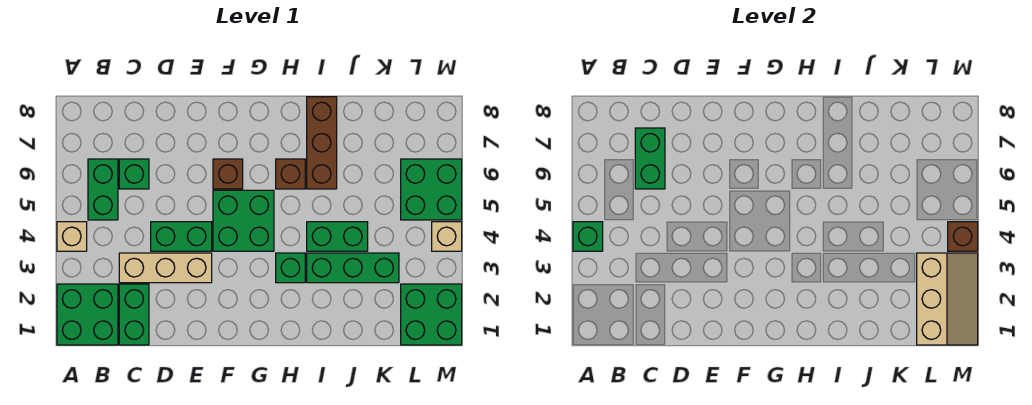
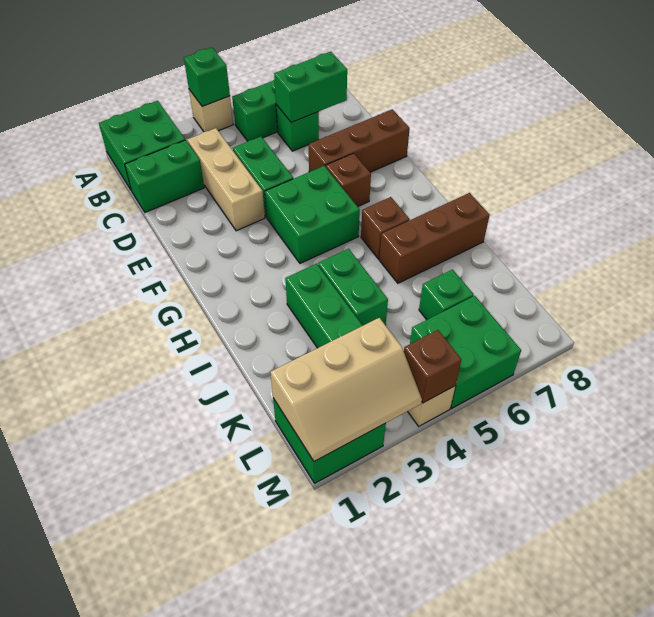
none -> brown 1x3 brick [309,109,410,172]
green 1x1 brick [276,253,305,283] -> green 1x1 brick moved to [419,269,474,320]

